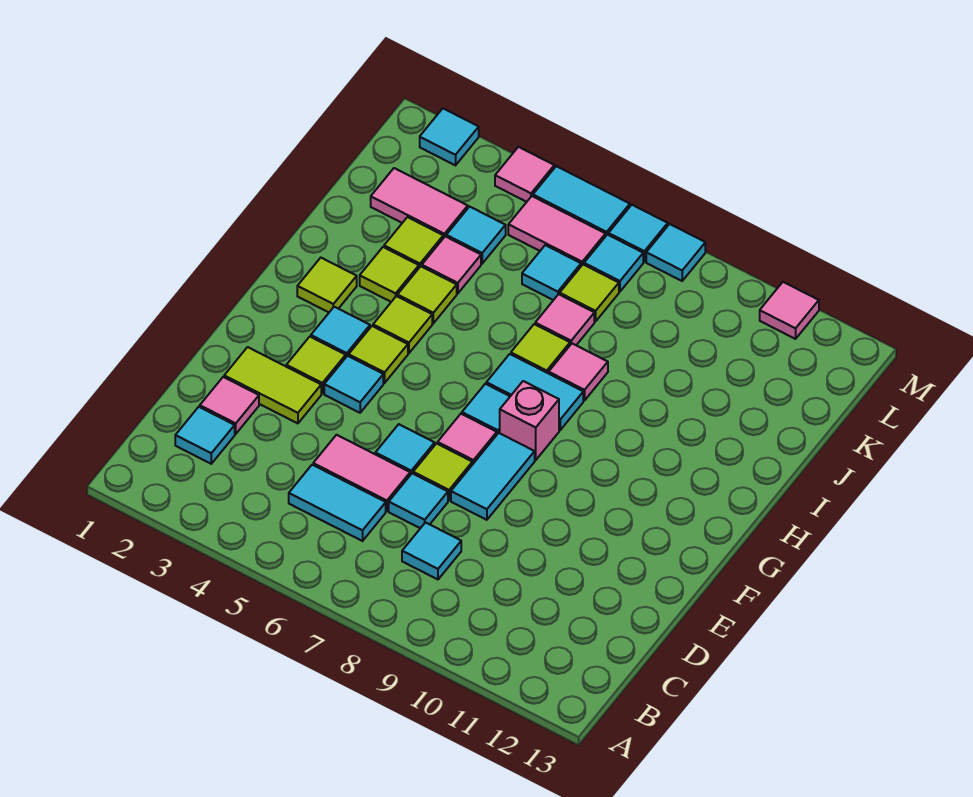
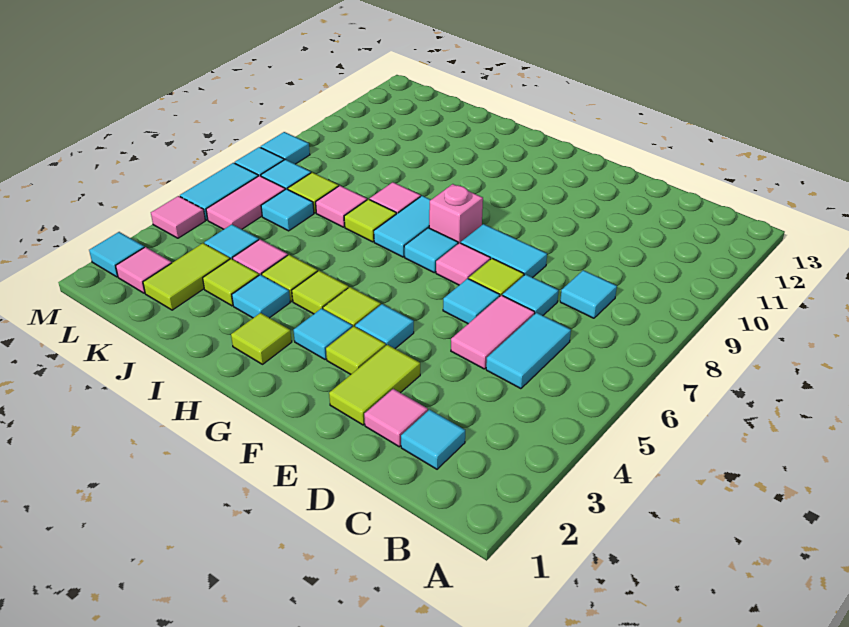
lime 1x1 tile [360,247,419,302] -> cyan 1x1 tile [232,275,290,318]
pink 1x2 tile [371,168,468,238] -> lime 1x2 tile [143,243,230,310]
pink 1x1 tile [760,282,819,339] -> pink 1x1 tile moved to [116,247,172,293]

